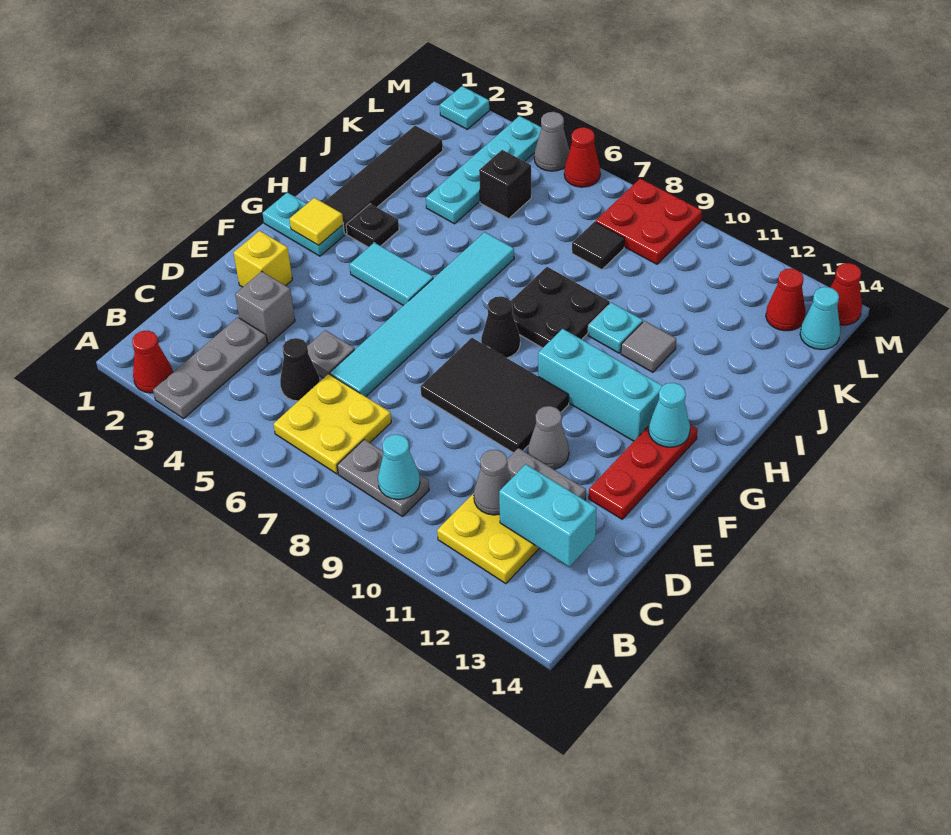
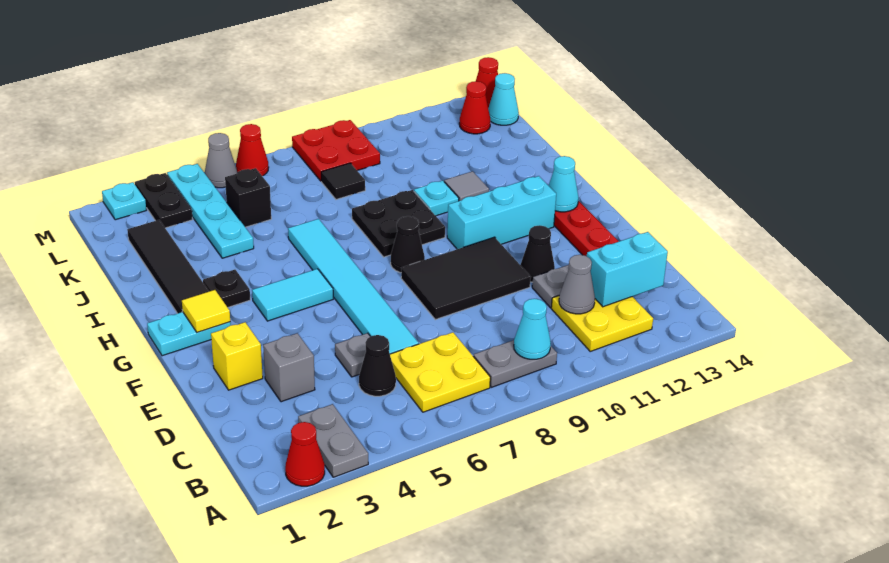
grey 1x3 plate [153,317,268,419] -> grey 1x2 plate [298,404,368,477]
grey 1x1 cone [528,406,569,469] -> black 1x1 cone [521,225,555,282]
none -> black 1x2 plate [135,173,193,228]

